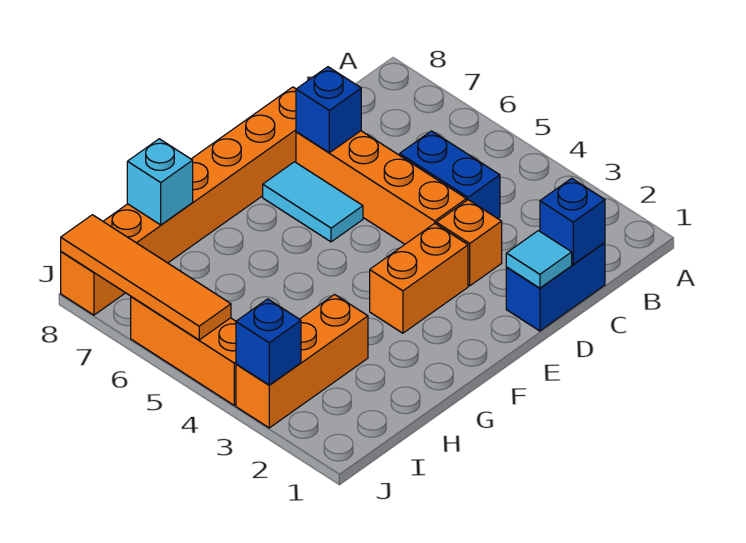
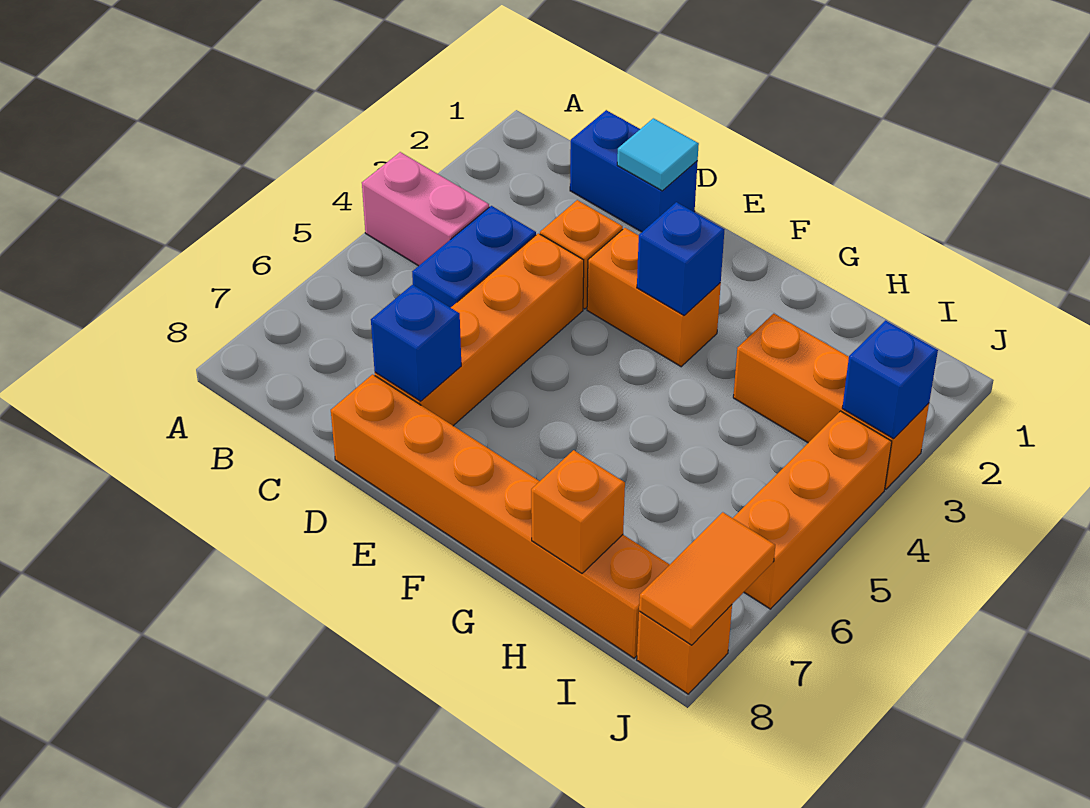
none -> pink 1x2 brick [362,152,489,266]
blue 1x1 brick [540,178,605,264] -> blue 1x1 brick moved to [637,202,724,315]
cyan 1x2 tile [263,162,363,242] -> none
cyan 1x1 brick [127,139,193,225] -> orange 1x1 brick [531,450,625,573]
orange 1x4 tile [61,215,231,340] -> orange 1x2 tile [639,512,775,645]

